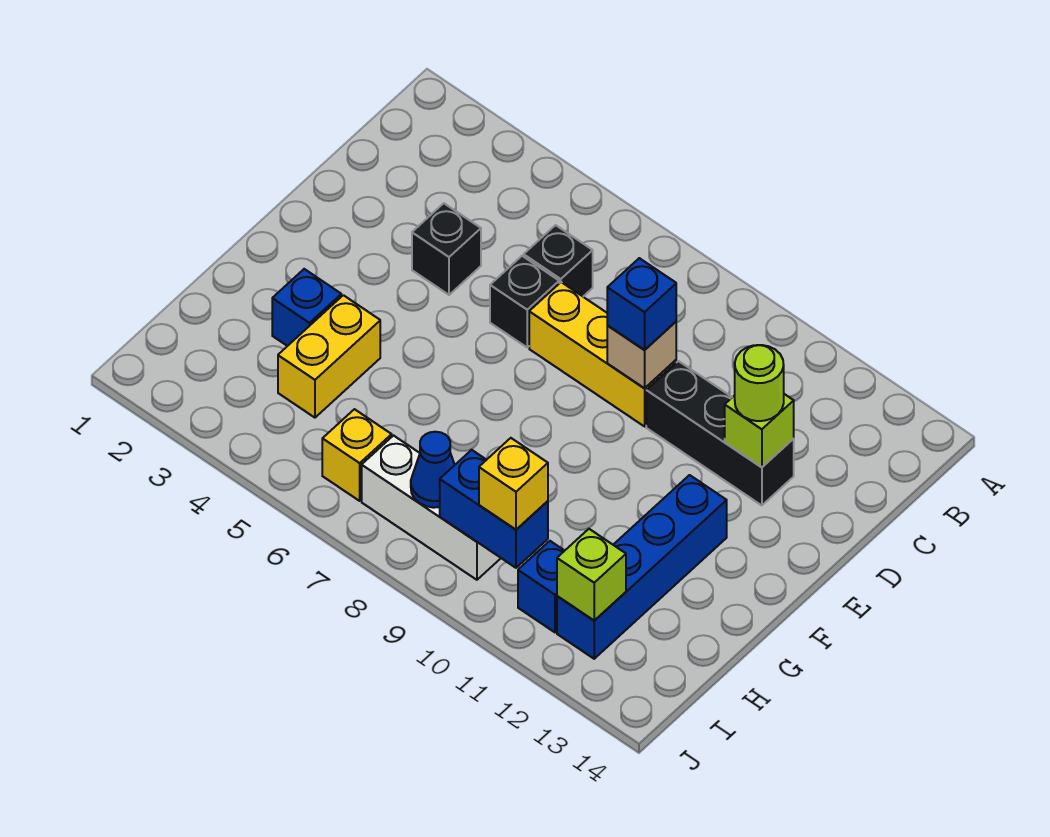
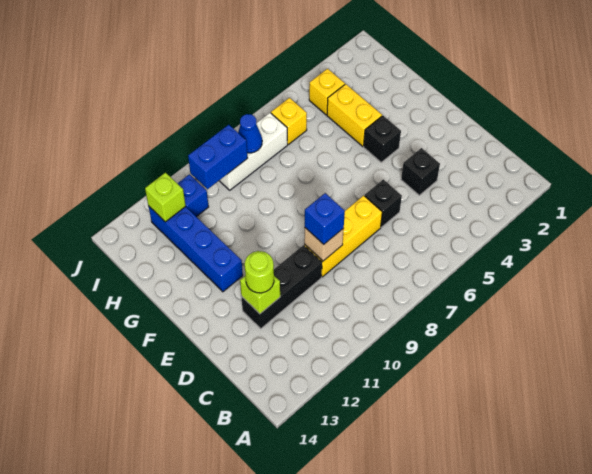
black 1x1 brick [524,225,593,296] -> black 1x1 brick moved to [364,116,401,162]
blue 1x1 brick [272,269,341,346] -> none
yellow 1x1 brick [479,438,548,529] -> yellow 1x1 brick moved to [309,69,345,115]

